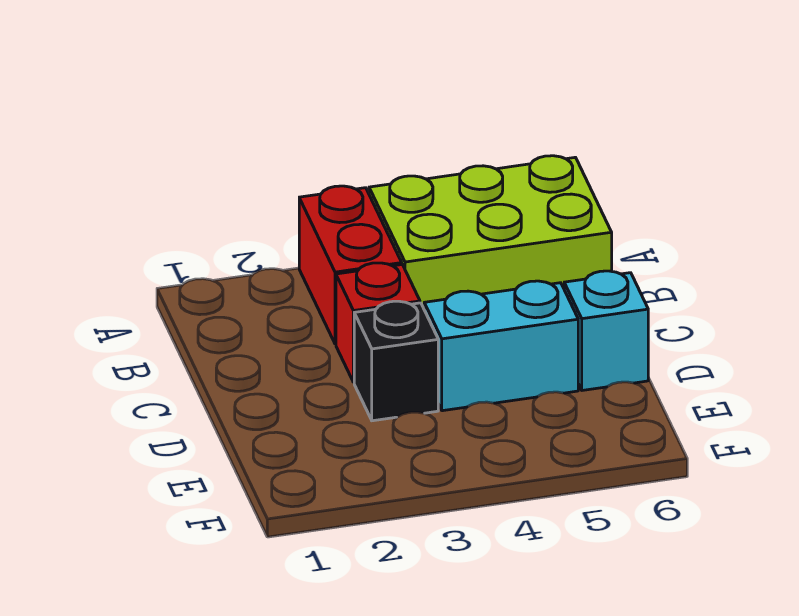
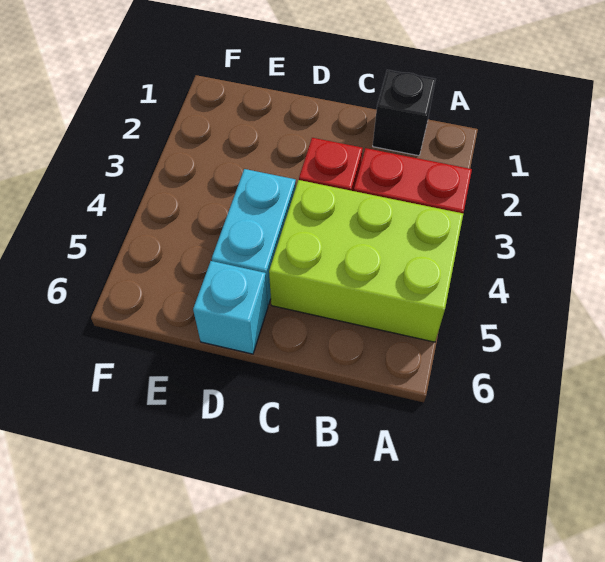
lime 2x3 brick [369,156,612,308] -> lime 2x3 brick turned to [269,180,463,342]
black 1x1 brick [354,301,438,421] -> black 1x1 brick moved to [373,70,435,156]

